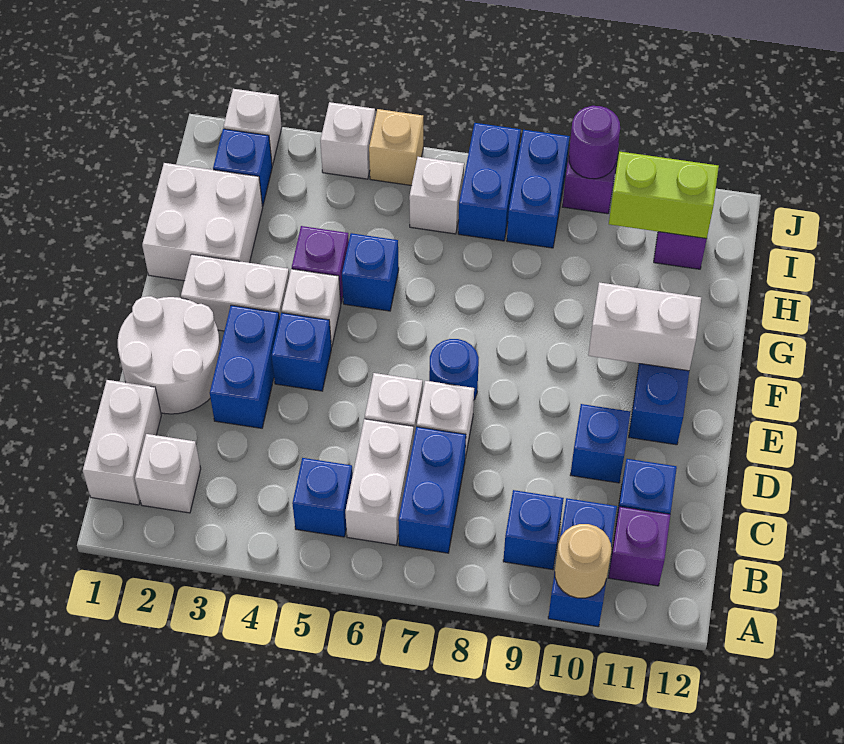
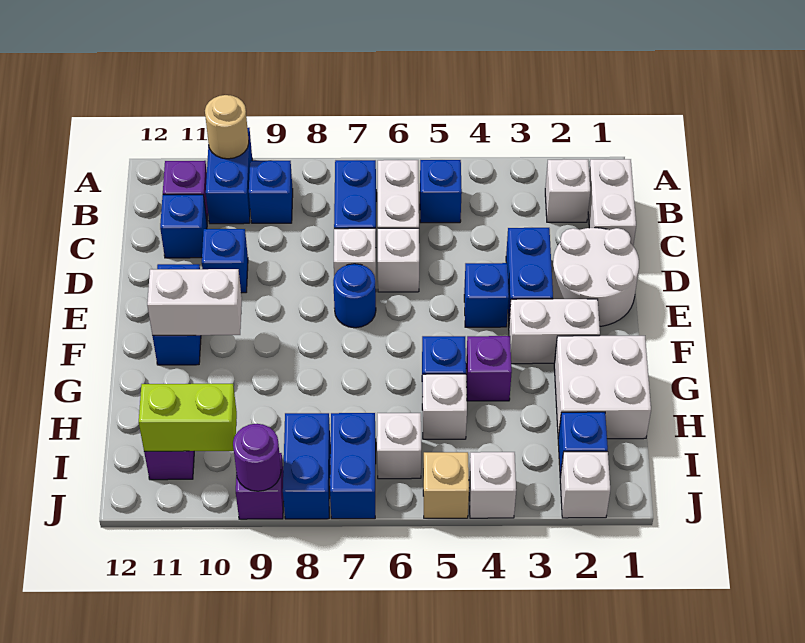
white 1x1 brick [282,269,341,347] -> white 1x1 brick moved to [422,374,467,439]

